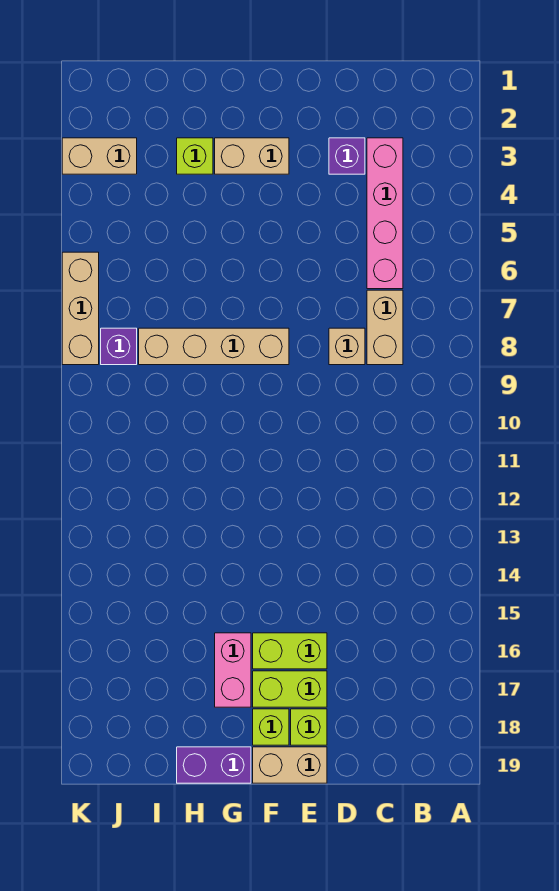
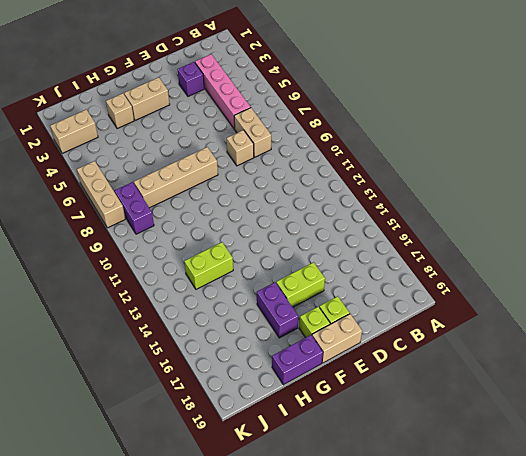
lime 1x2 brick [253,671,327,707] -> lime 1x2 brick moved to [184,242,233,289]
pink 1x2 brick [215,633,251,707] -> purple 1x2 brick [257,282,298,338]
lime 1x1 brick [177,138,213,174] -> tan 1x1 brick [106,93,134,129]
purple 1x1 brick [101,328,137,365] -> purple 1x2 brick [115,182,154,234]

